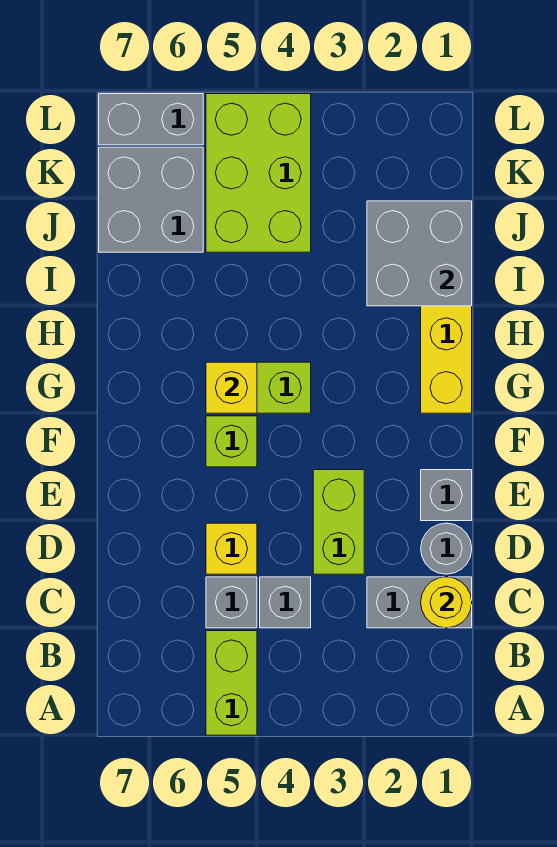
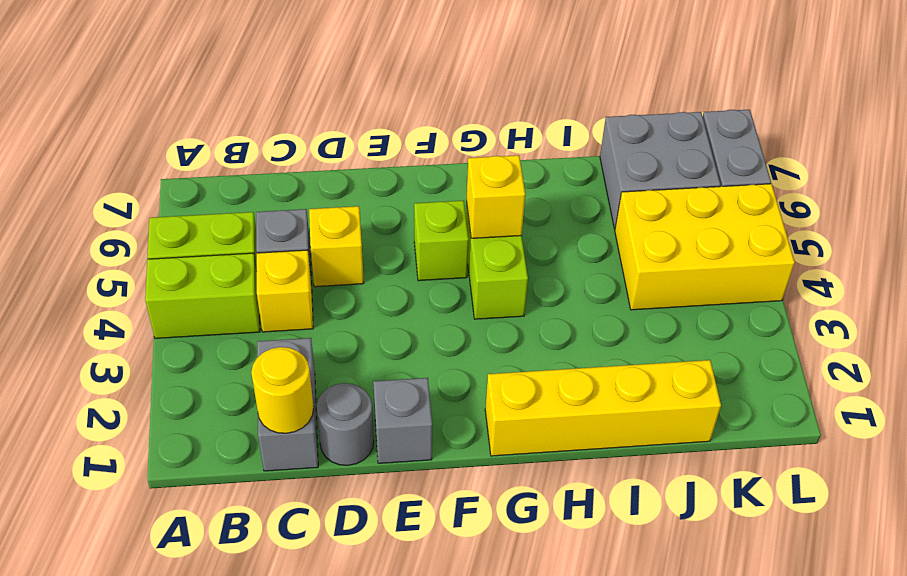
grey 1x1 brick [260,577,311,628] -> yellow 1x1 brick [256,250,313,332]
lime 1x2 brick [313,470,364,574] -> lime 1x2 brick moved to [145,253,260,338]
grey 2x2 brick [367,201,472,306] -> none
lime 2x3 brick [206,94,311,252] -> yellow 2x3 brick [615,184,795,310]

